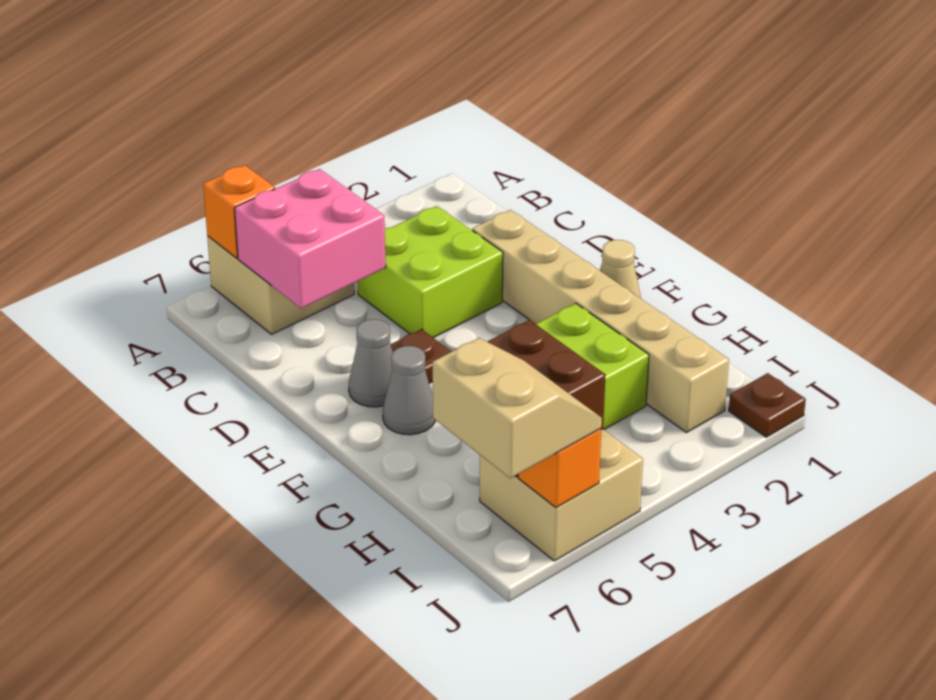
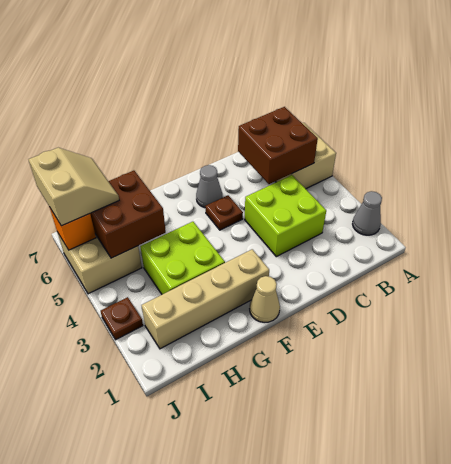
orange 1x1 brick [203,165,275,258] -> none
pink 2x2 brick [235,169,386,308] -> brown 2x2 brick [238,107,318,184]
tan 1x6 brick [472,210,729,433] -> tan 1x4 brick [141,249,269,349]
grey 1x1 cone [383,346,435,435] -> grey 1x1 cone moved to [353,191,382,235]
tan 2x2 slope [433,338,602,478] -> tan 2x2 slope turned to [28,148,119,226]
brown 1x1 plate [729,373,806,437] -> brown 1x1 plate moved to [101,297,143,340]

